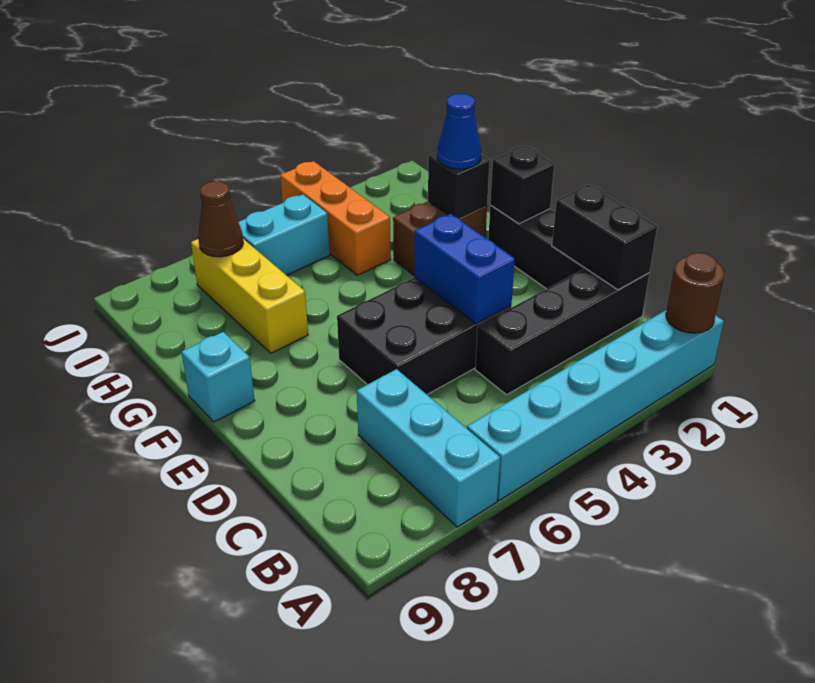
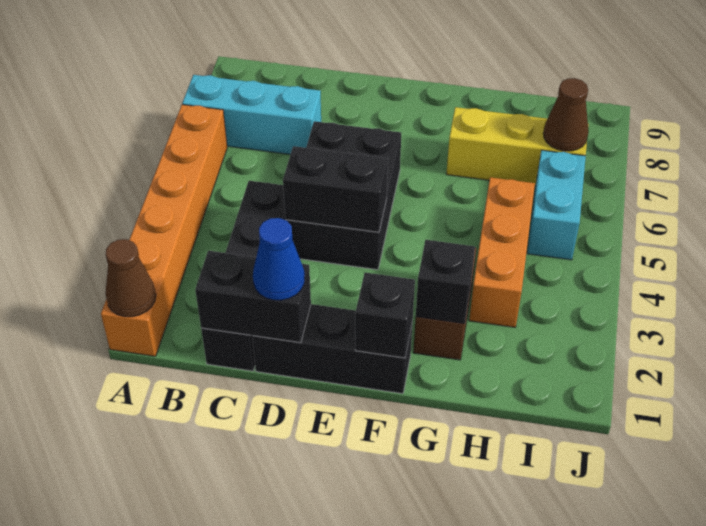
cyan 1x6 brick [467,310,724,501] -> orange 1x6 brick [101,105,227,356]
brown 1x1 round brick [666,253,724,333] -> brown 1x1 cone [105,239,156,317]
blue 1x2 brick [414,214,515,324] -> black 1x2 brick [283,146,388,232]
cyan 1x1 brick [181,332,255,422] -> none
blue 1x1 cone [437,94,481,169] -> blue 1x1 cone moved to [253,218,305,300]
orange 1x3 brick [280,161,391,275] -> orange 1x3 brick turned to [469,177,535,327]

